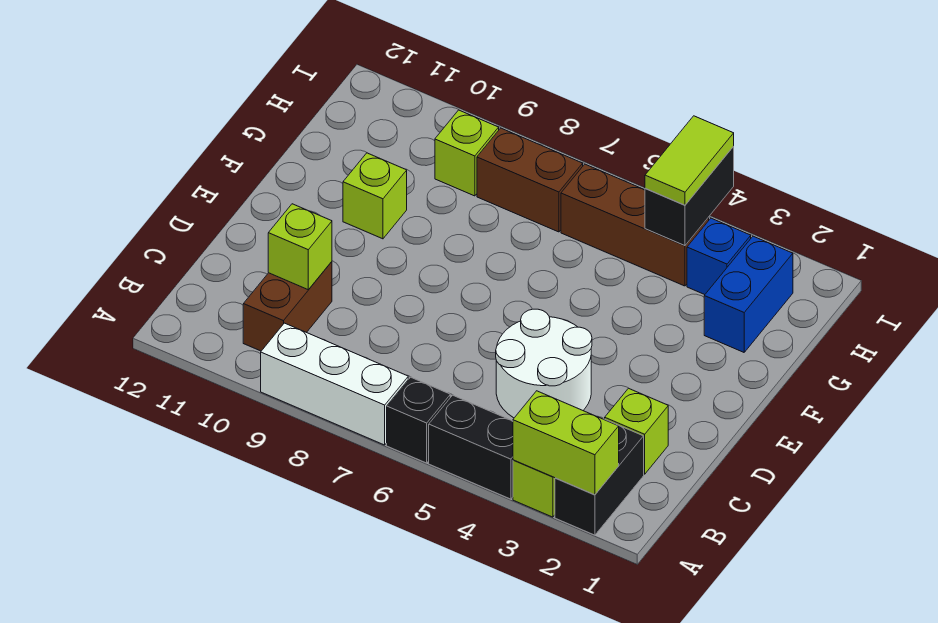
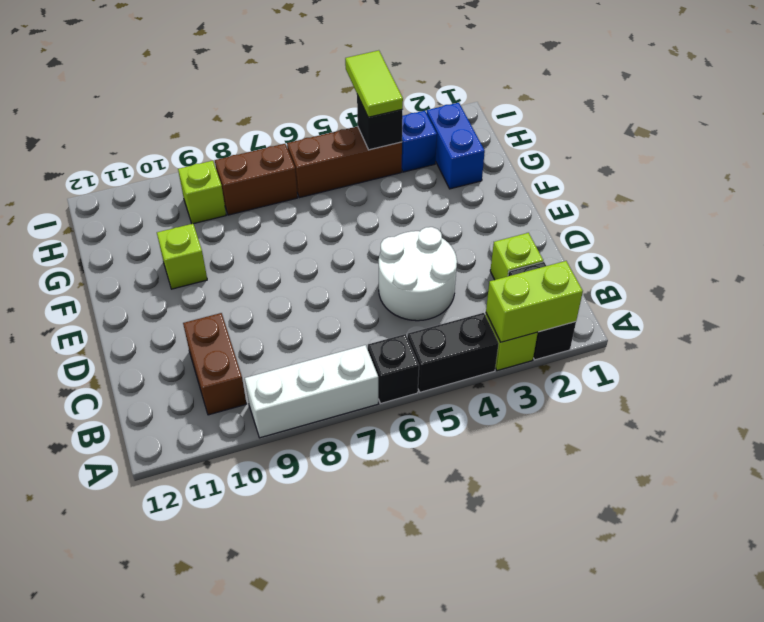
lime 1x1 brick [268,204,332,290] -> none
black 1x2 brick [645,147,734,246] -> black 1x1 brick [357,95,403,150]

